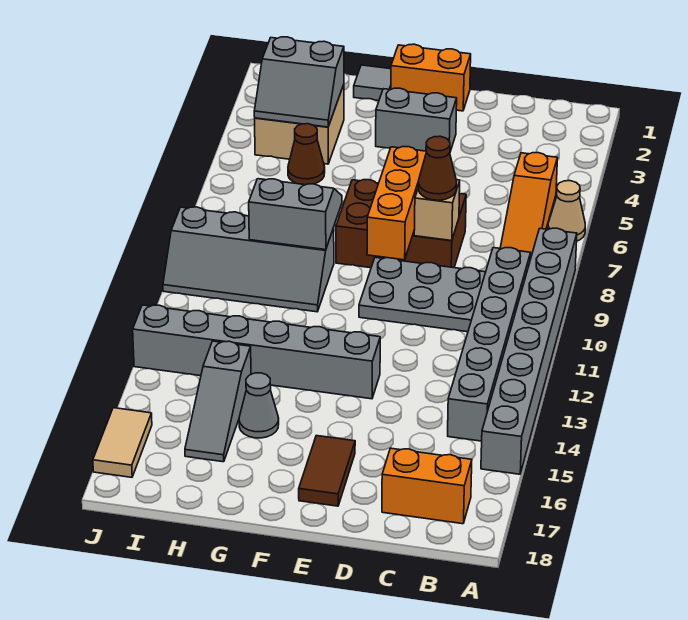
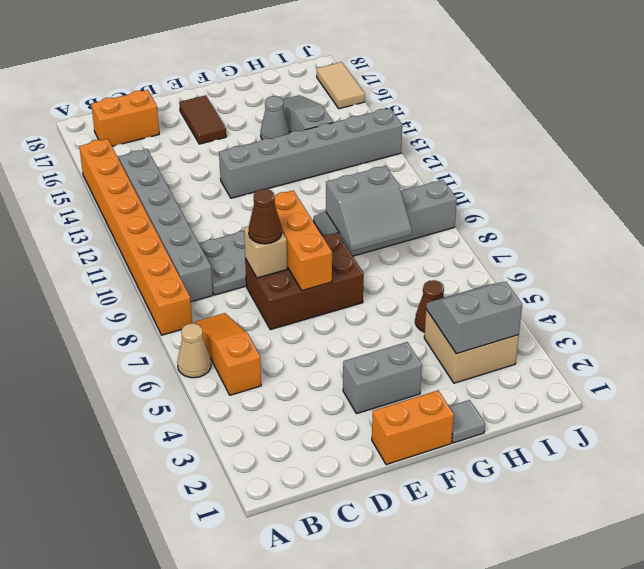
grey 1x8 brick [481,228,577,474] -> orange 1x8 brick [79,139,192,335]

